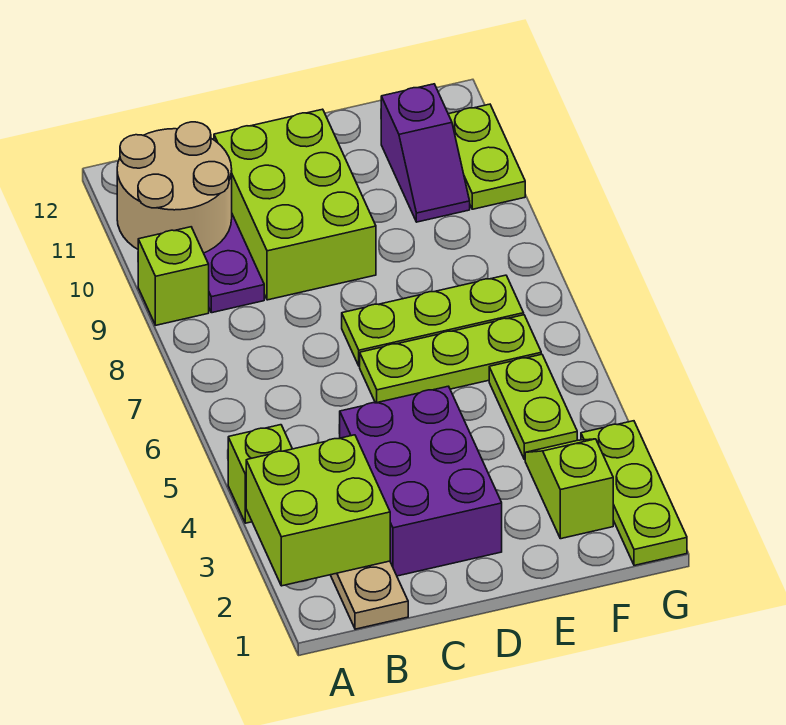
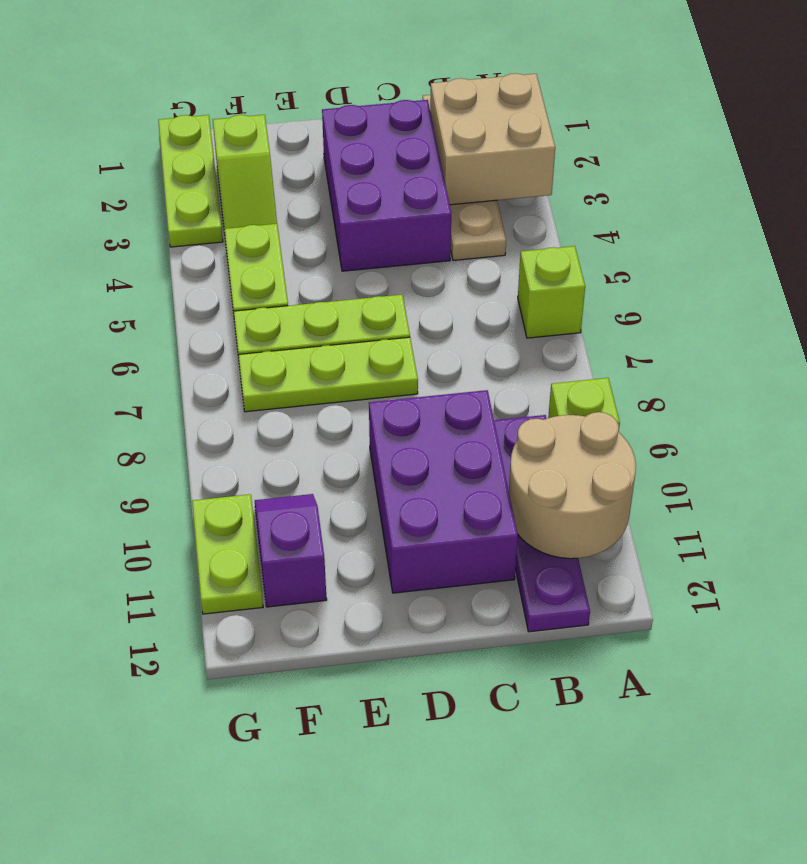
lime 2x2 brick [246,435,390,586] -> tan 2x2 brick [430,73,555,205]
lime 1x1 brick [228,425,292,523] -> lime 1x1 brick moved to [518,246,585,338]
lime 2x3 brick [214,109,376,300] -> purple 2x3 brick [369,390,518,593]

